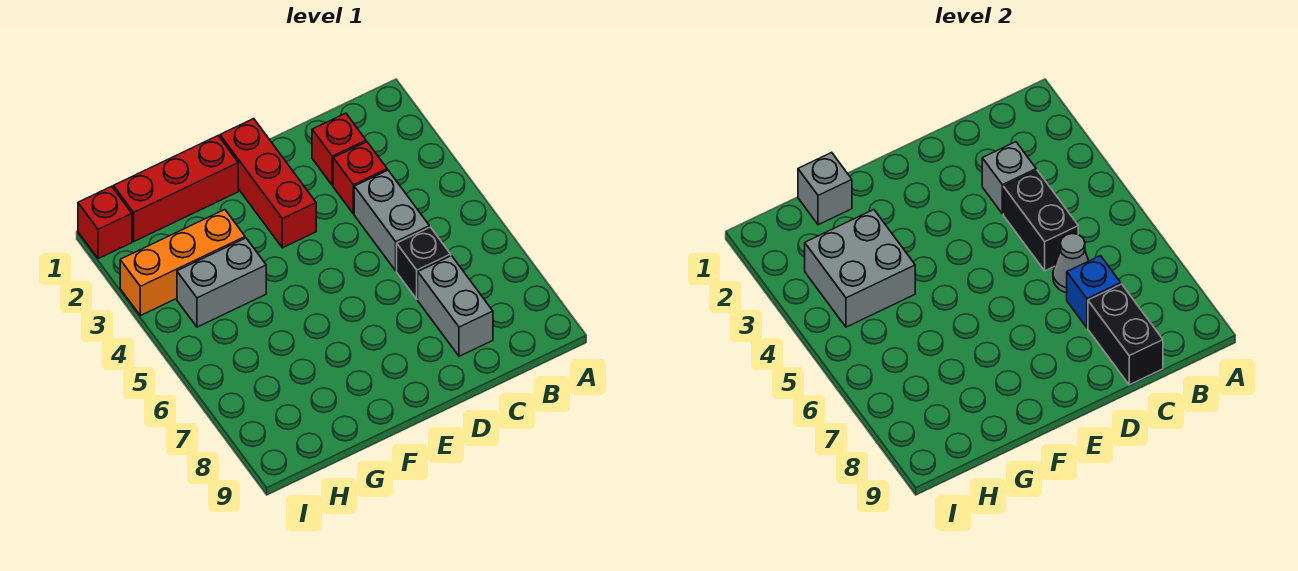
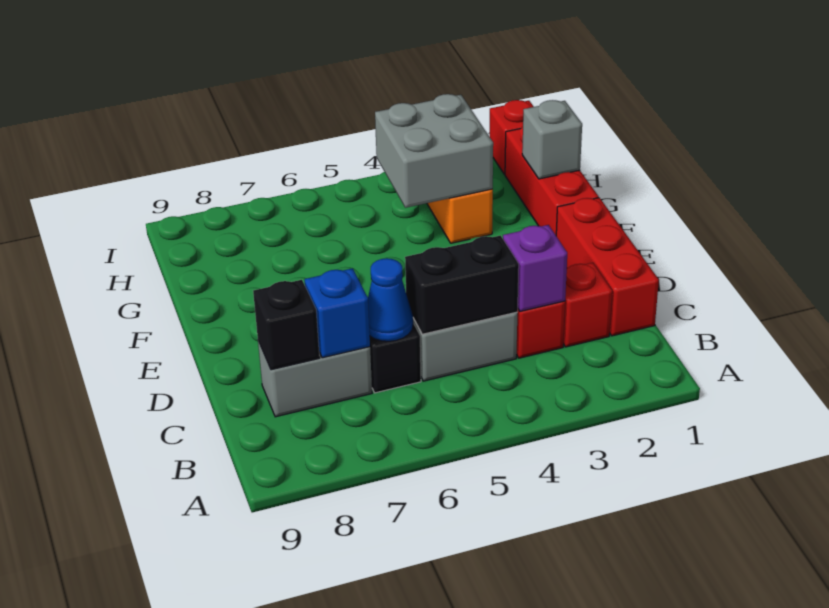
grey 1x1 brick [982,142,1036,214] -> purple 1x1 brick [503,225,567,311]
grey 1x1 cone [1053,234,1089,293] -> blue 1x1 cone [368,258,413,341]
black 1x2 brick [1088,284,1163,385] -> black 1x1 brick [253,280,320,370]
red 1x3 brick [220,119,316,248] -> red 1x3 brick turned to [556,198,659,336]
grey 1x2 brick [177,238,266,327] -> none

